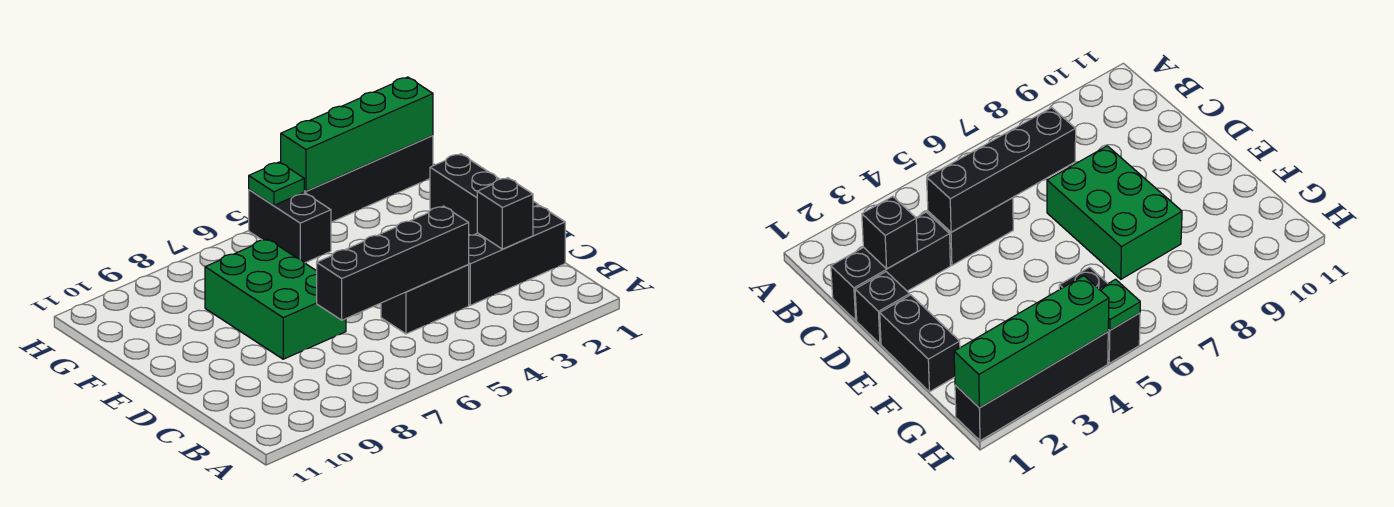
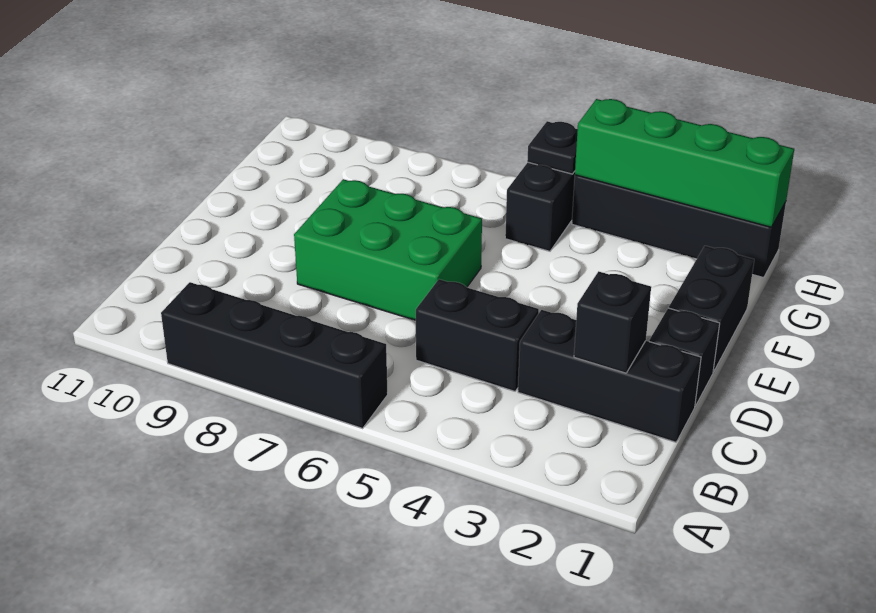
black 1x4 brick [317,206,469,320] -> black 1x4 brick moved to [161,282,388,428]
green 2x3 brick [205,239,346,359] -> green 2x3 brick turned to [294,179,482,320]
green 1x1 plate [249,162,304,205] -> black 1x1 plate [527,121,578,174]

